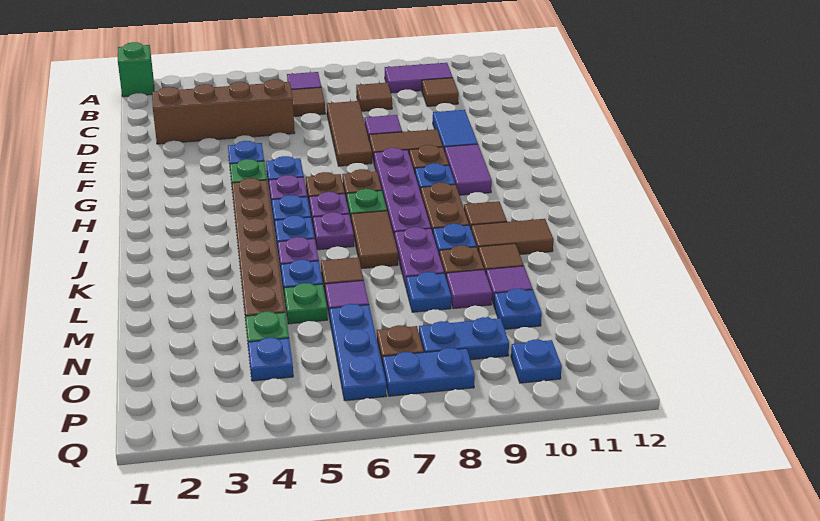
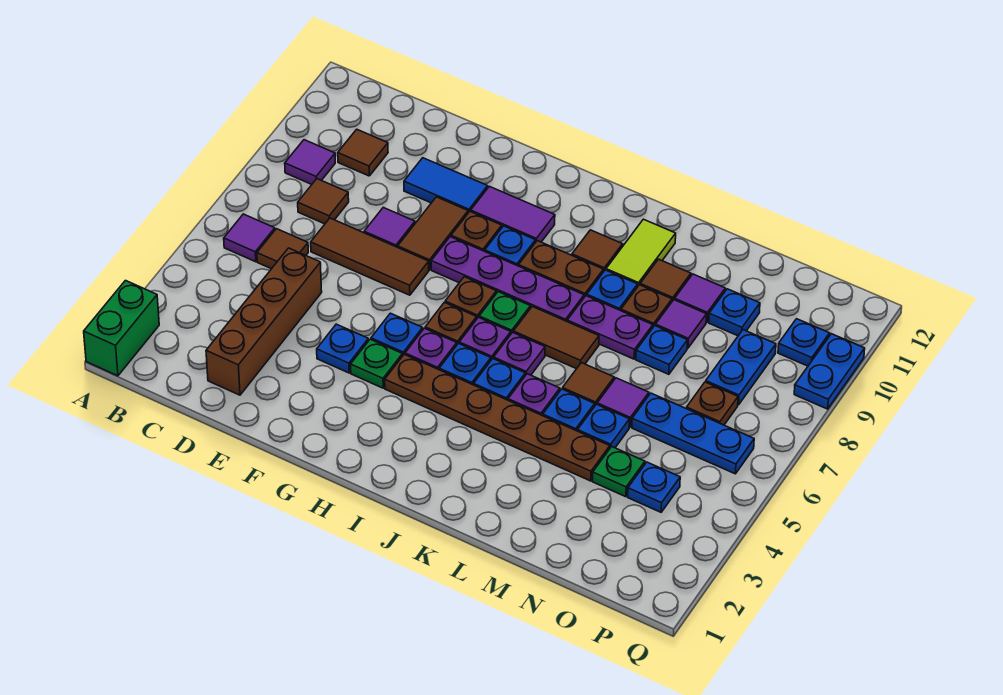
green 1x1 brick [118,42,154,97] -> green 1x2 brick [84,281,159,376]
purple 1x2 tile [385,63,453,93] -> purple 1x1 tile [285,140,335,184]
brown 1x2 tile [471,219,554,254] -> lime 1x2 tile [606,219,676,286]
green 1x1 plate [284,283,328,324] -> blue 1x1 plate [578,404,629,448]
blue 1x2 plate [383,348,475,396] -> blue 1x2 plate moved to [794,334,865,409]

